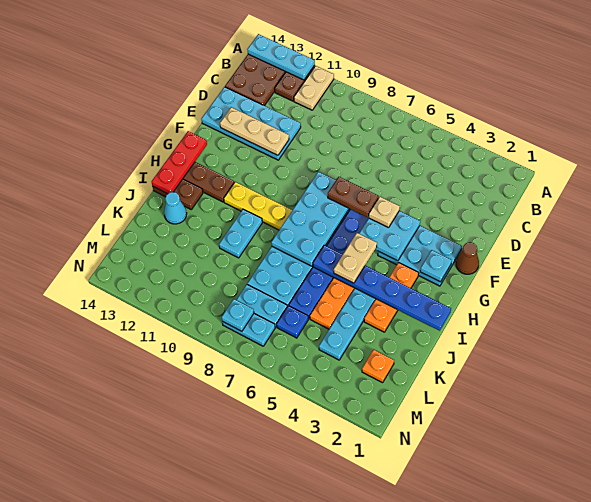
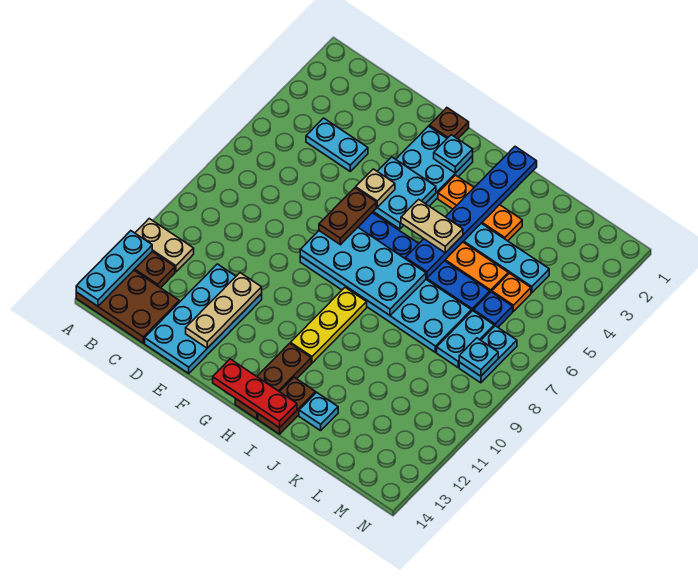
brown 1x1 cone [456,242,479,274] -> brown 1x1 plate [429,108,469,139]
cyan 1x2 plate [219,209,262,258] -> cyan 1x2 plate moved to [306,118,368,171]
cyan 1x1 cone [164,192,187,224] -> cyan 1x1 plate [299,392,338,431]
orange 1x1 plate [362,350,394,383] -> orange 1x1 plate moved to [492,273,531,311]

